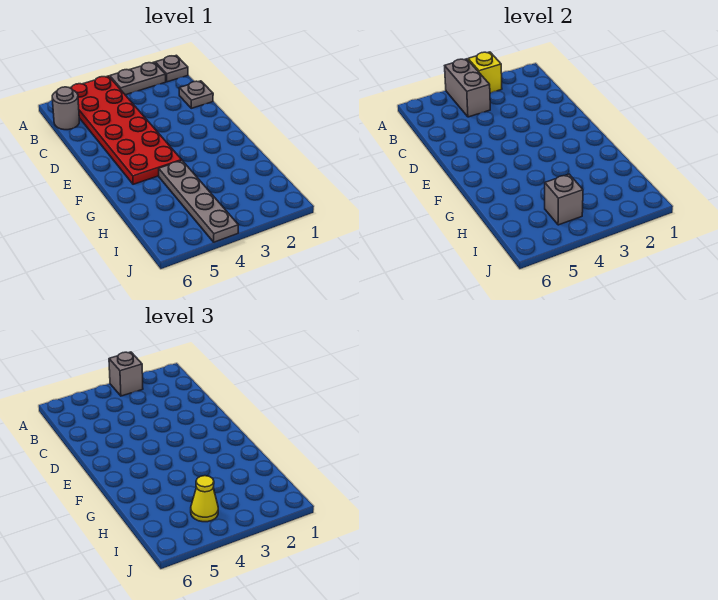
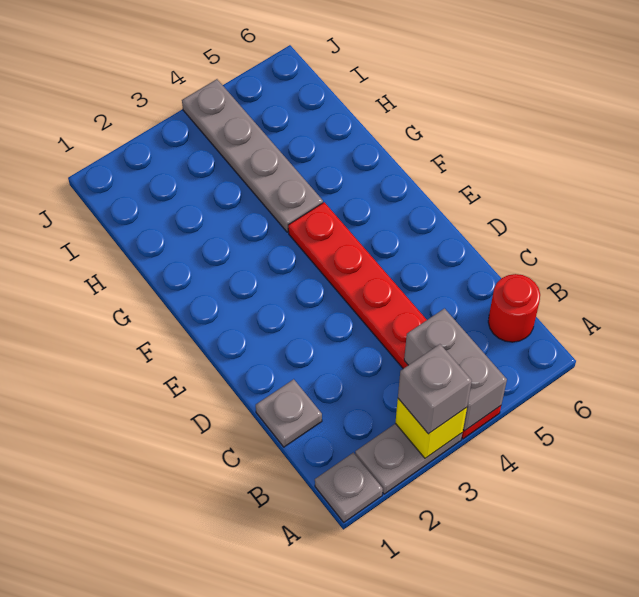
red 2x6 plate [70,76,182,184] -> red 1x6 plate [288,202,501,439]
grey 1x1 round brick [52,87,79,130] -> red 1x1 round brick [488,274,540,342]
grey 1x1 brick [545,174,583,225] -> none
yellow 1x1 cone [191,476,218,522] -> none

